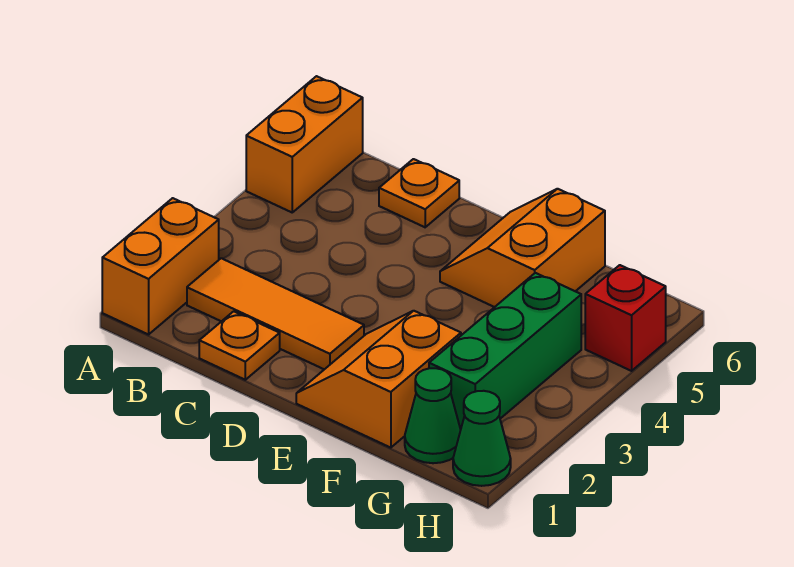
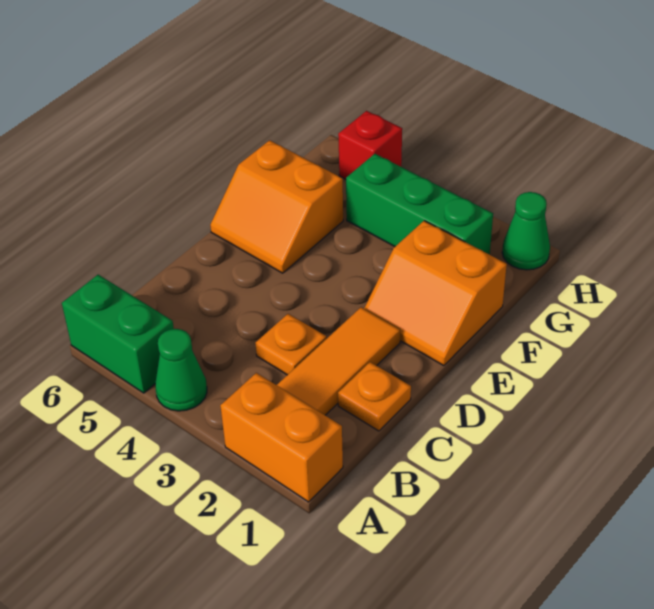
orange 1x2 brick [246,76,363,212] -> green 1x2 brick [62,275,174,393]
orange 1x1 plate [379,159,459,227] -> orange 1x1 plate moved to [255,314,326,375]
green 1x1 cone [405,368,461,463] -> green 1x1 cone moved to [155,329,207,411]

